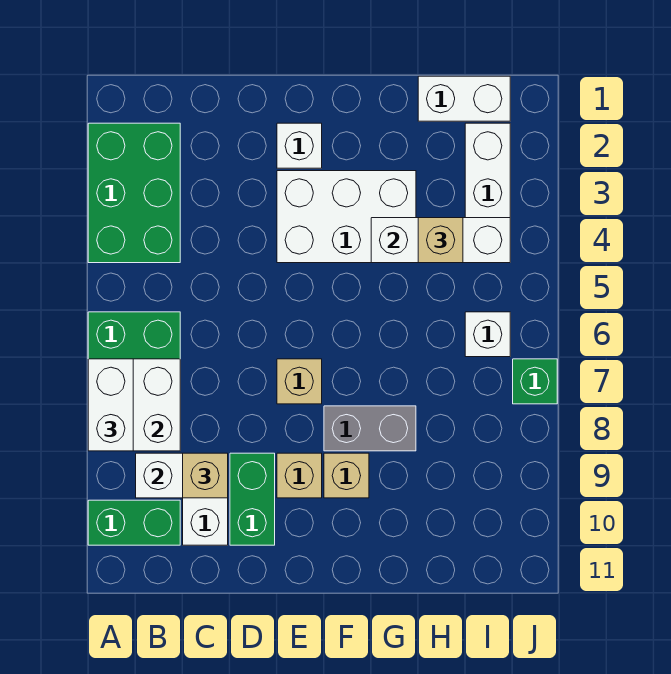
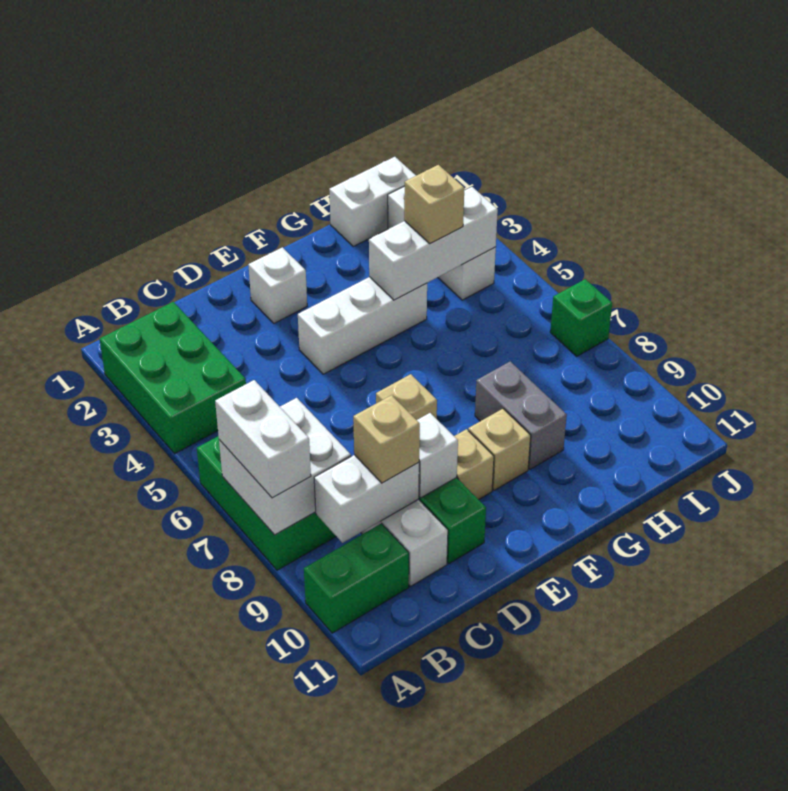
white 2x3 brick [277,171,416,263] -> white 1x3 brick [298,277,427,374]
grey 1x2 brick [324,406,416,451] -> grey 1x2 brick turned to [475,361,567,470]
white 1x1 brick [465,312,510,357] -> white 1x1 brick moved to [417,413,458,498]

